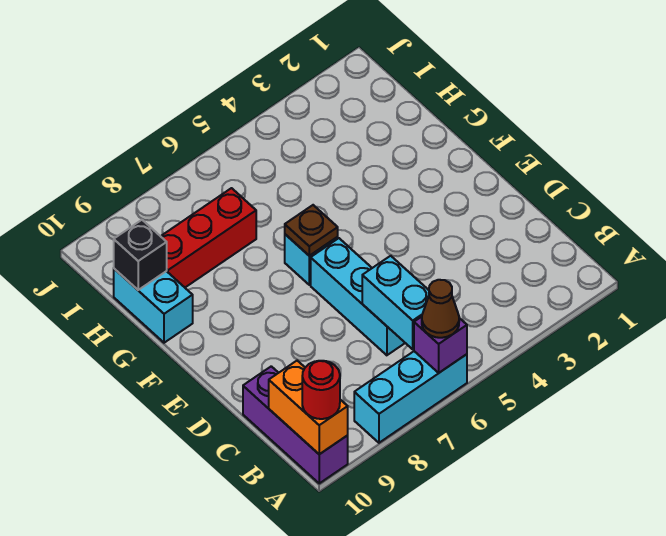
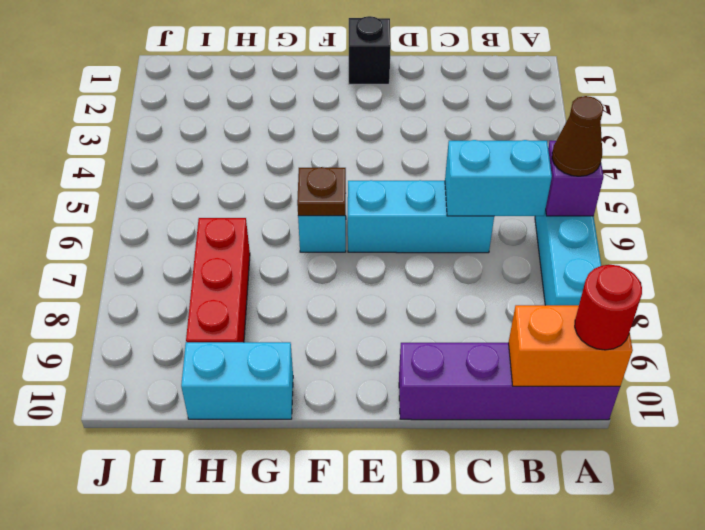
purple 1x3 brick [243,366,348,483] -> purple 1x4 brick [399,343,620,420]
black 1x1 brick [114,220,167,290] -> black 1x1 brick moved to [349,16,391,84]

